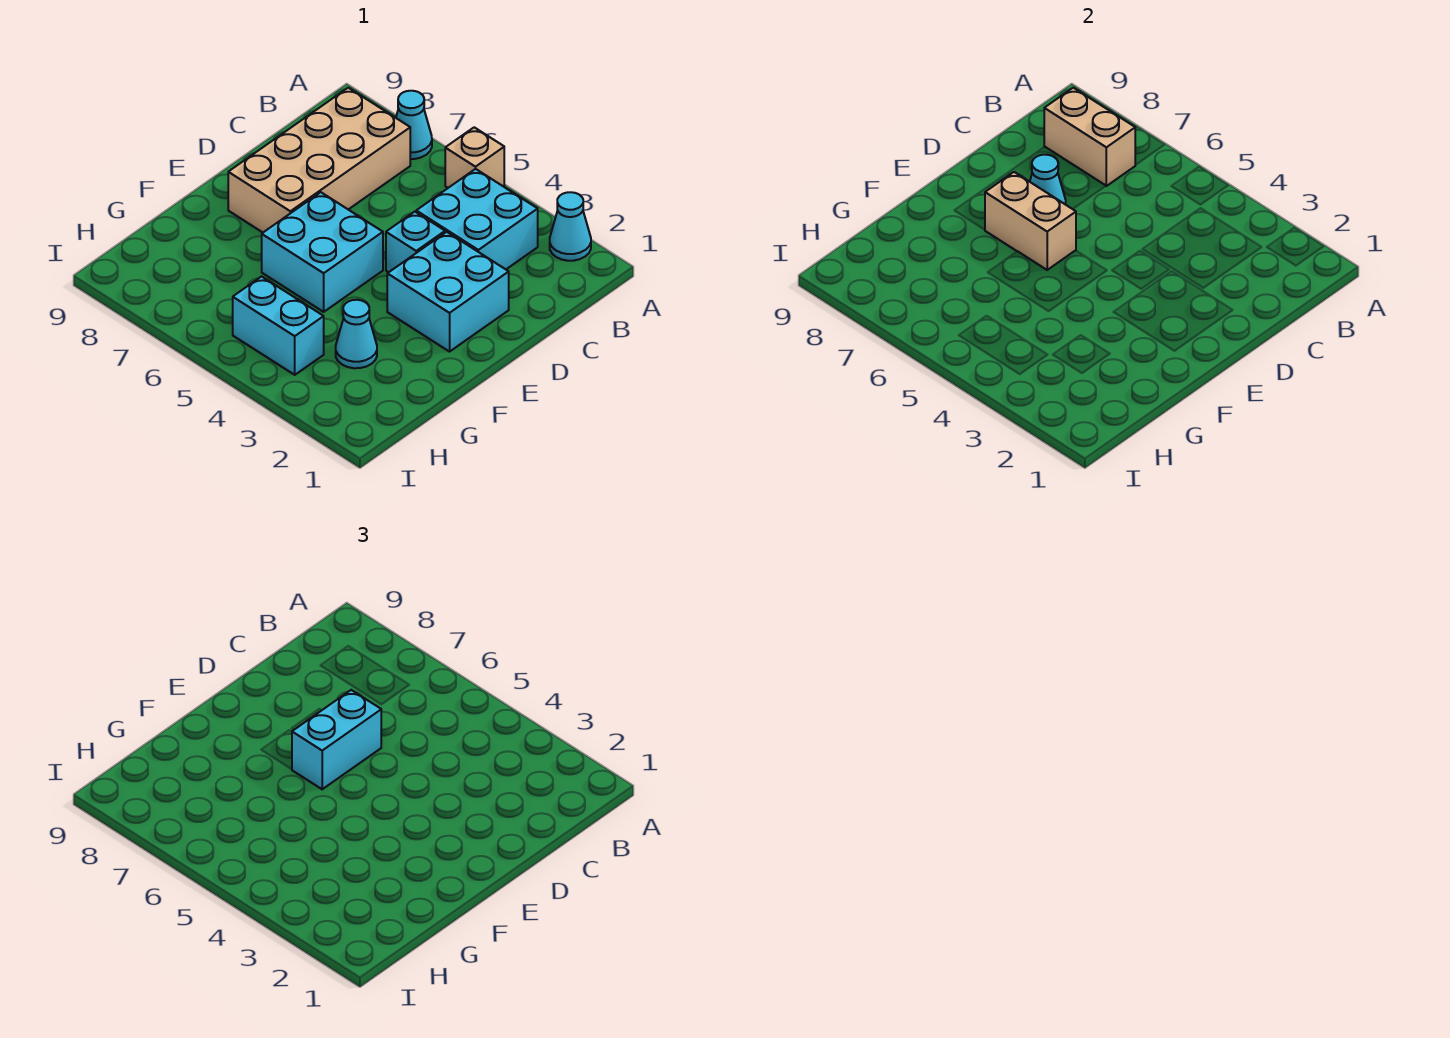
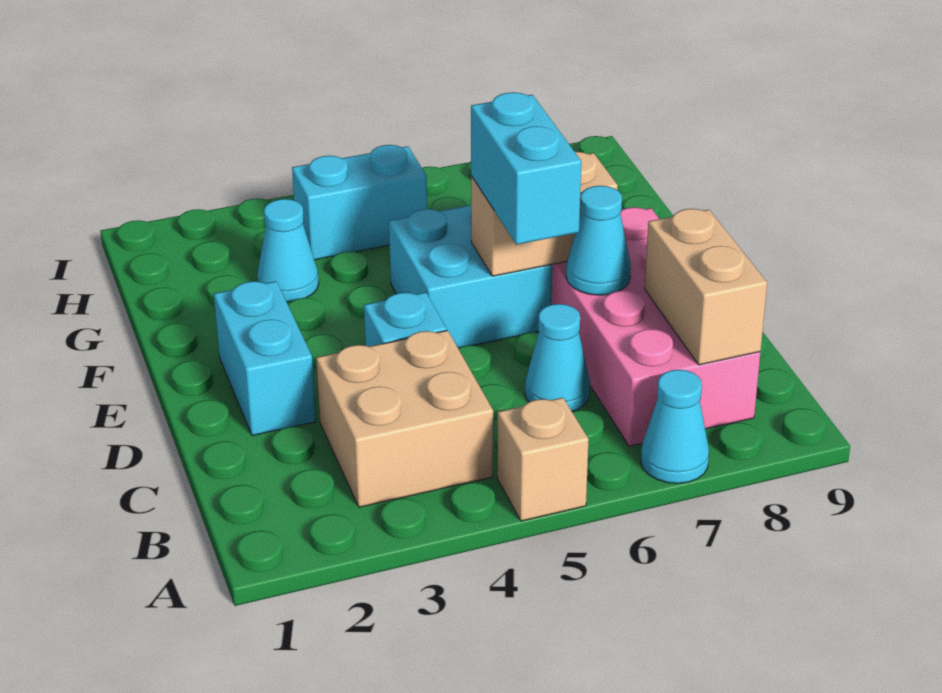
cyan 1x1 cone [550,192,591,261] -> cyan 1x1 cone moved to [525,304,590,411]
cyan 2x2 brick [416,169,538,269] -> tan 2x2 brick [316,330,493,507]
tan 2x4 brick [228,88,410,232] -> pink 2x4 brick [552,207,760,446]
tan 1x2 brick [1044,88,1135,186] -> tan 1x2 brick turned to [645,209,767,365]
cyan 2x2 brick [387,232,509,352] -> cyan 1x2 brick [214,281,316,436]

